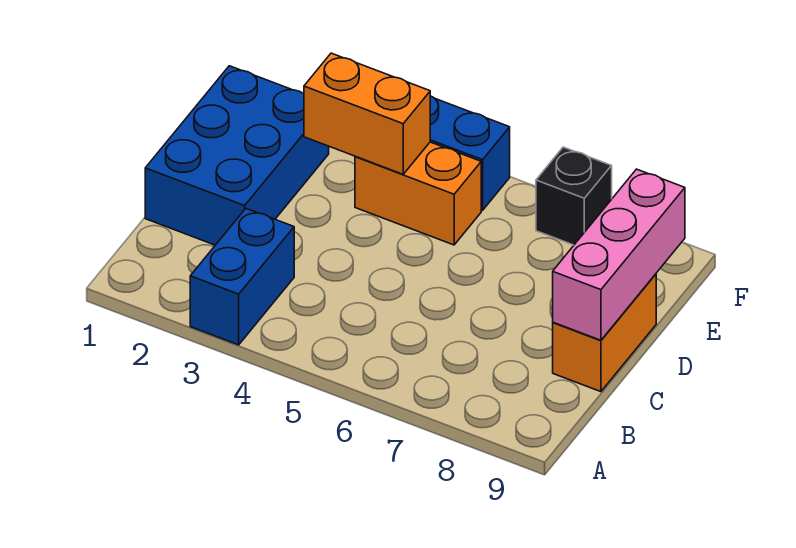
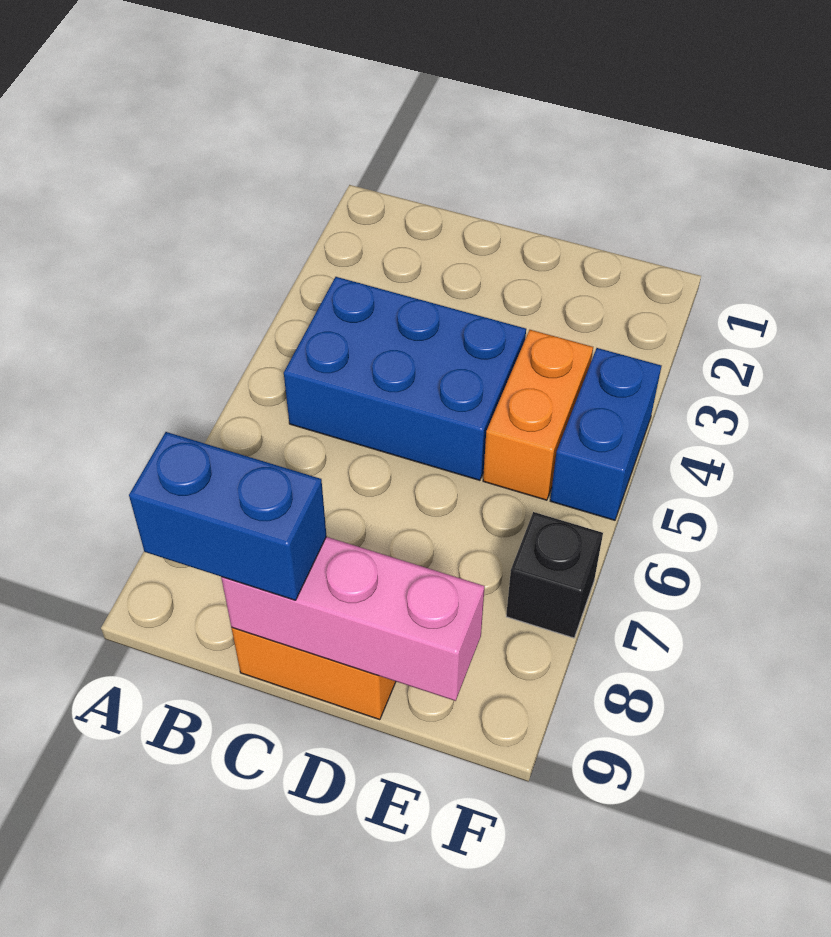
blue 1x2 brick [190,209,294,345] -> blue 1x2 brick moved to [129,432,326,600]
blue 2x3 brick [145,66,329,245] -> blue 2x3 brick moved to [284,277,526,480]
orange 1x2 brick [304,53,430,174] -> none

